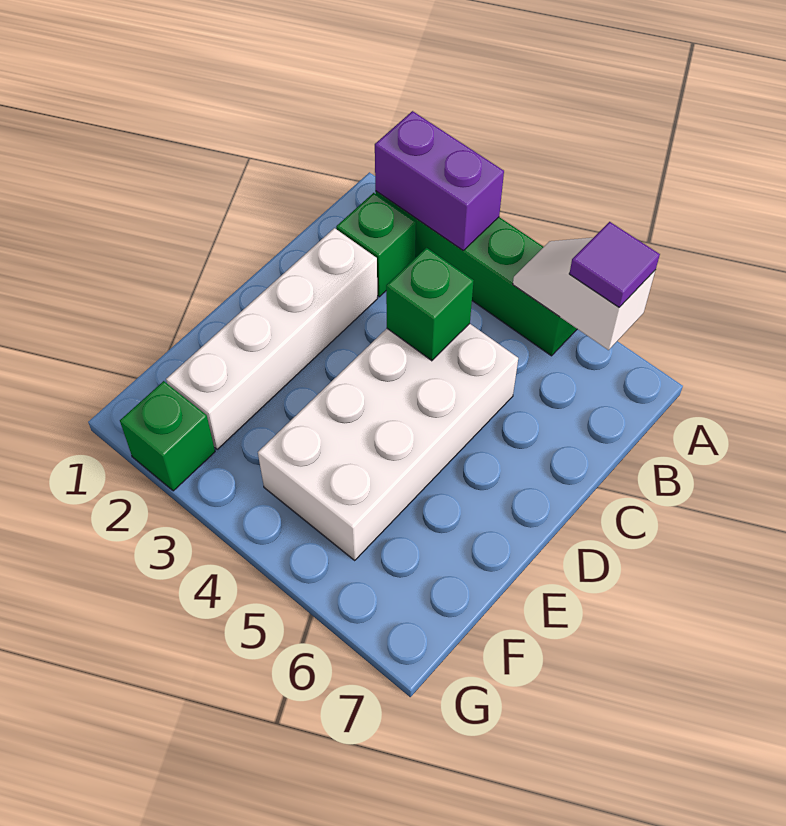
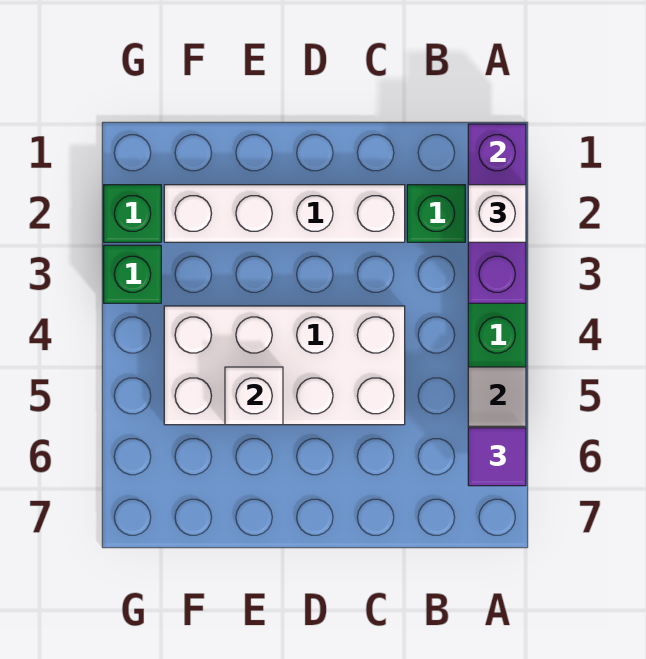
purple 1x2 brick [375,111,504,250] -> purple 1x3 brick [468,124,526,303]
none -> white 1x1 brick [468,185,526,242]
green 1x1 brick [386,248,474,361] -> green 1x1 brick moved to [104,245,161,303]
none -> white 1x1 brick [225,367,283,425]

